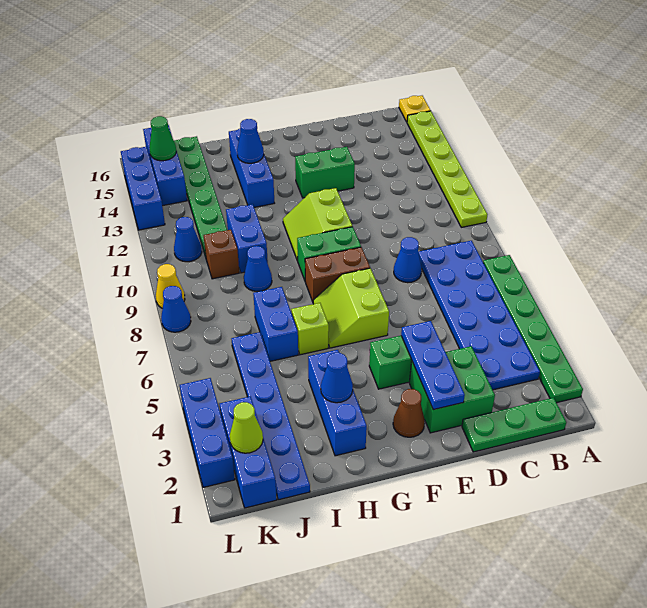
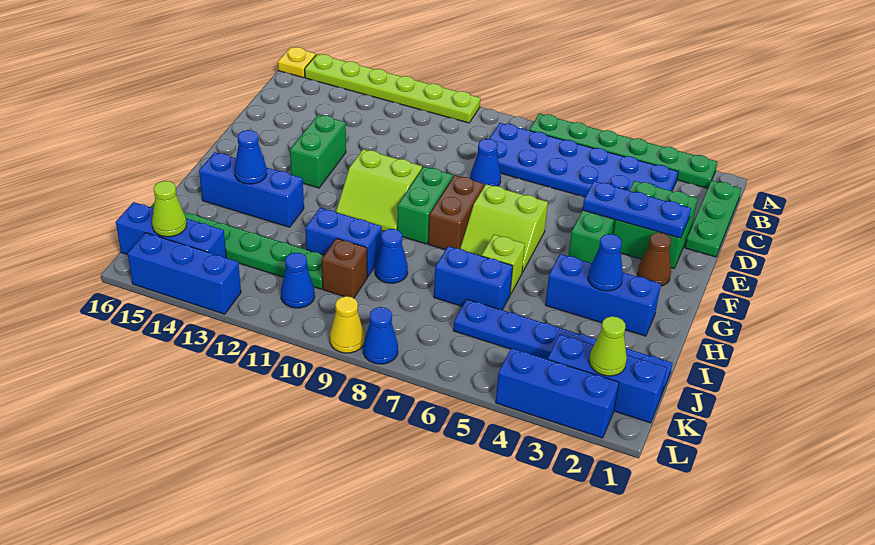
green 1x1 cone [149,116,176,161] -> lime 1x1 cone [152,181,186,237]

